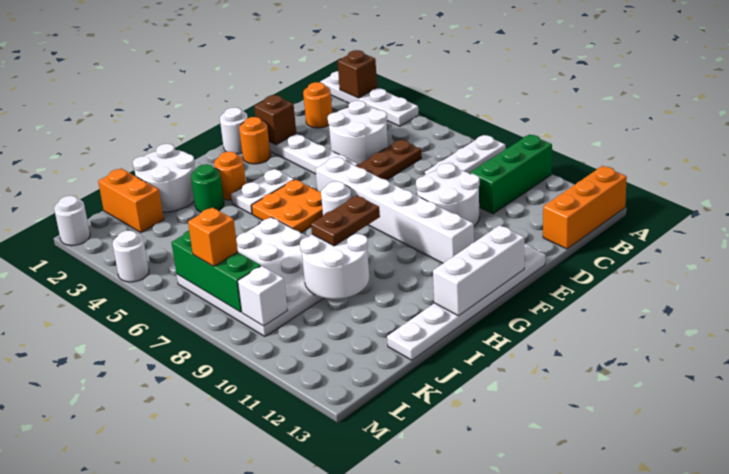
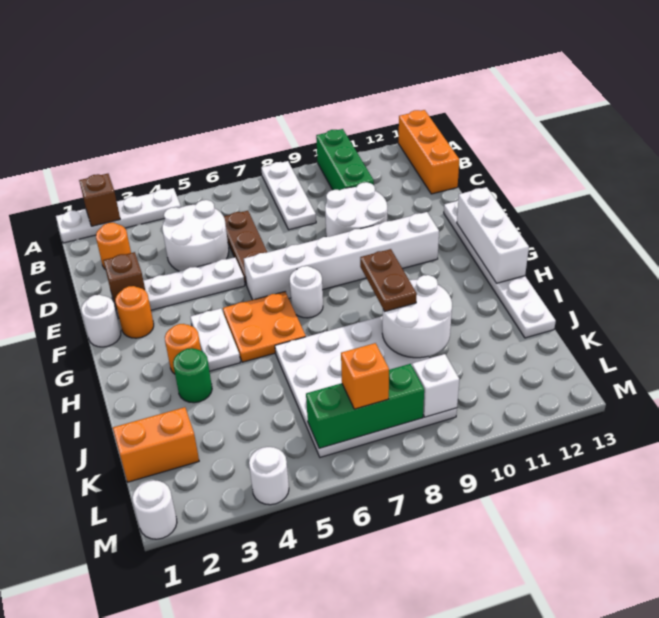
white 2x2 round brick [133,144,195,212] -> none

